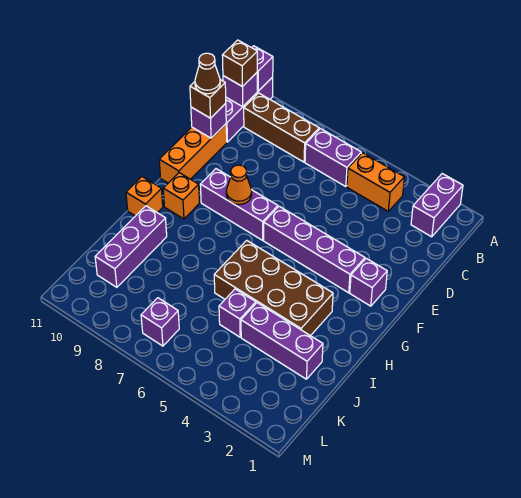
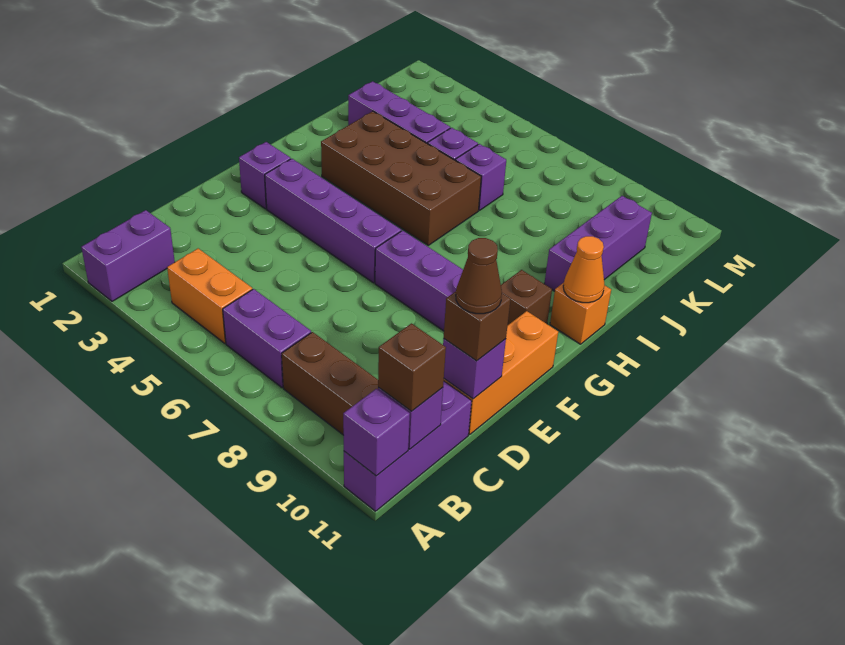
orange 1x1 cone [226,165,252,205] -> orange 1x1 cone moved to [563,236,604,303]
orange 1x1 brick [163,173,199,219] -> brown 1x1 brick [501,270,552,325]
purple 1x1 brick [141,298,179,346] -> purple 1x1 brick moved to [455,144,506,210]

